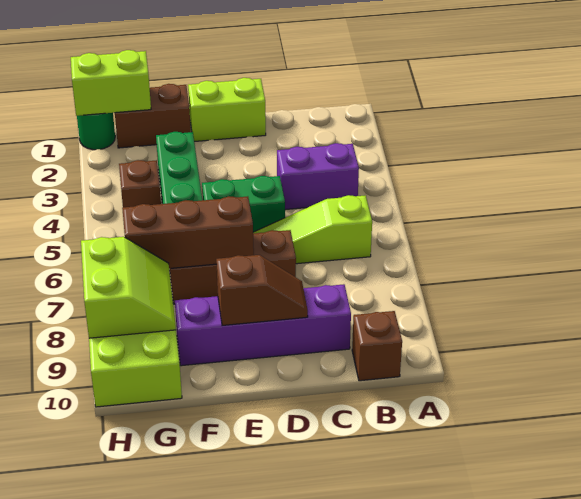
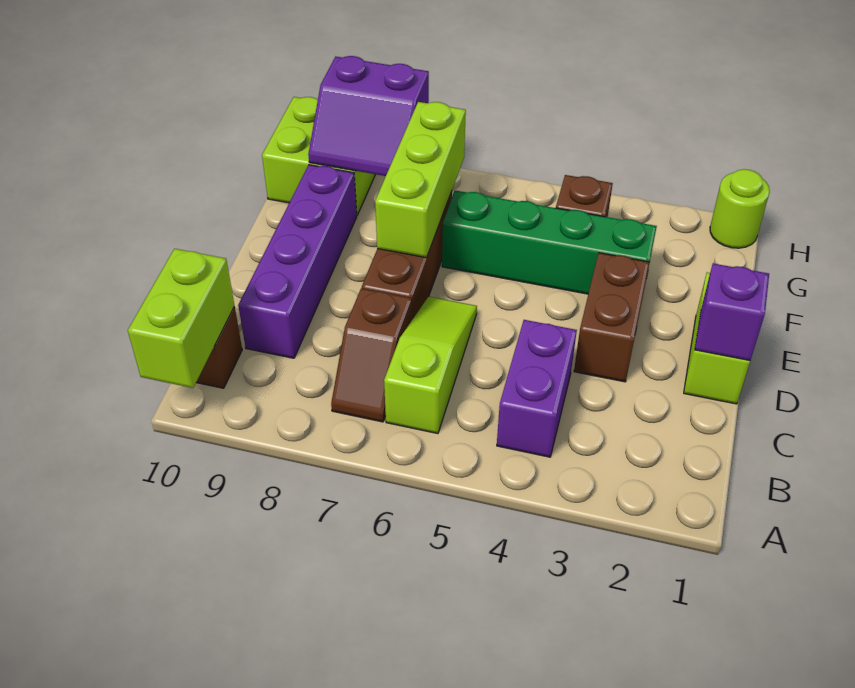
none -> purple 1x1 brick [695,263,769,360]
green 1x2 brick [202,176,285,232] -> none
brown 1x2 slope [216,255,308,325] -> brown 1x2 slope moved to [331,288,412,422]
brown 1x3 brick [122,196,254,269] -> lime 1x3 brick [375,102,466,258]
brown 1x2 brick [115,84,191,148] -> brown 1x2 brick moved to [574,253,650,382]
lime 1x2 brick [71,50,151,116] -> lime 1x2 brick moved to [128,249,235,388]
lime 2x2 slope [81,237,176,338] -> purple 2x2 slope [308,56,429,176]
green 1x1 round brick [77,113,115,150] -> lime 1x1 round brick [710,169,770,248]

